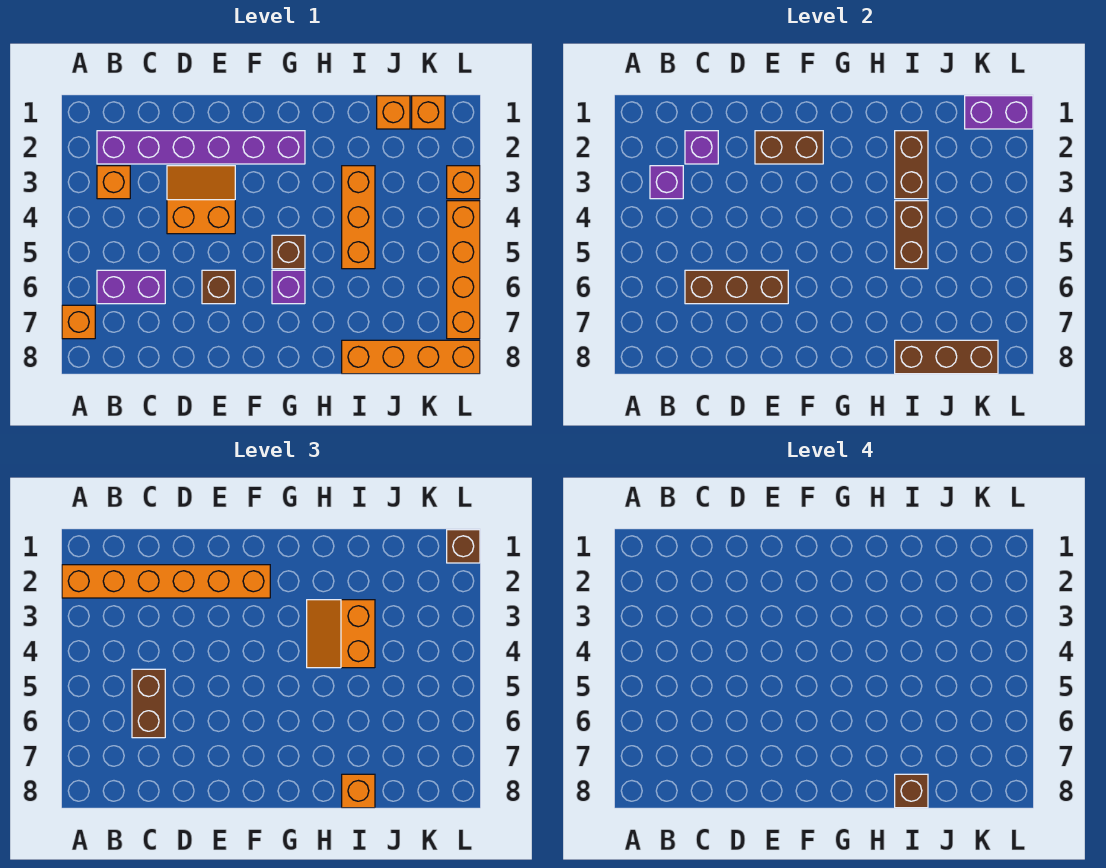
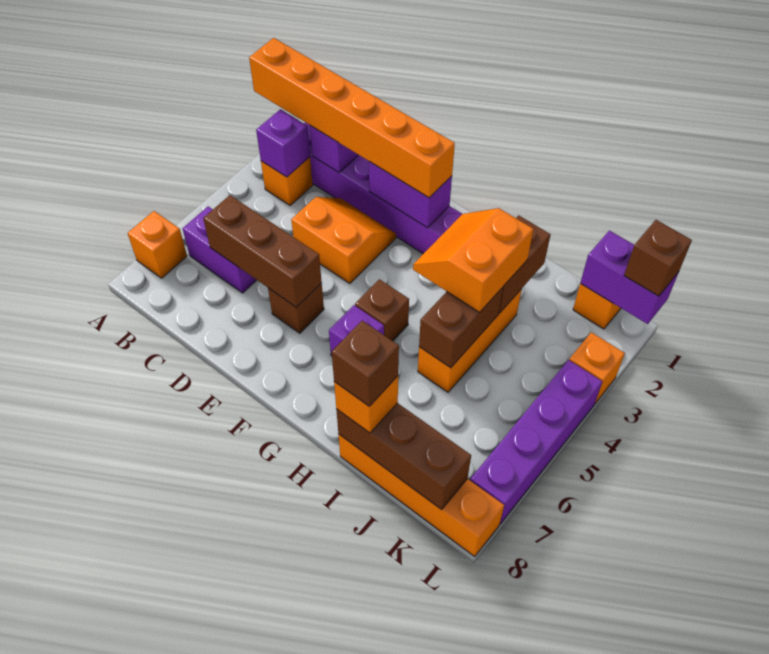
brown 1x2 brick [132,669,165,738] -> none
brown 1x2 brick [755,131,823,164] -> purple 1x2 brick [369,162,452,228]
orange 1x1 brick [377,96,410,129] -> none
orange 1x4 brick [447,201,480,339] -> purple 1x4 brick [470,360,602,524]

